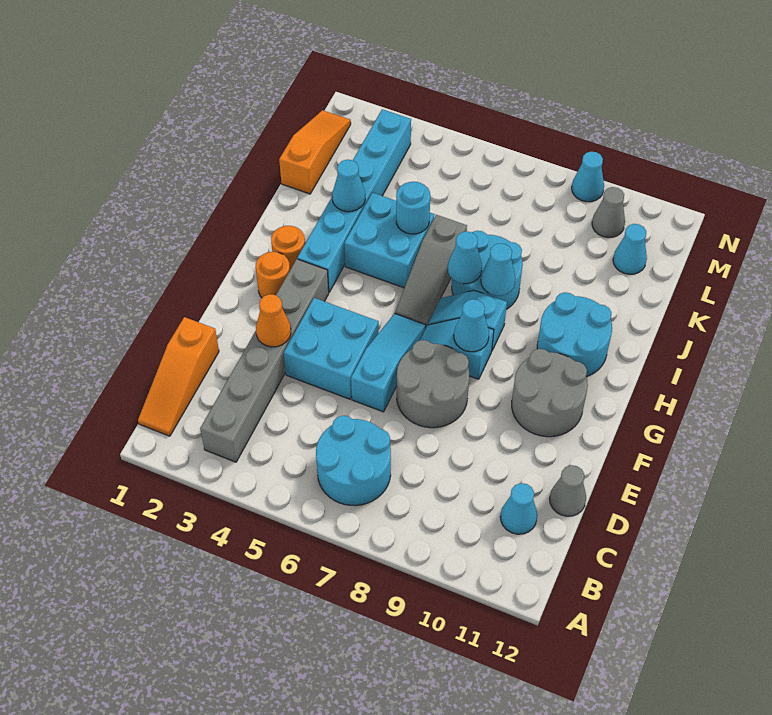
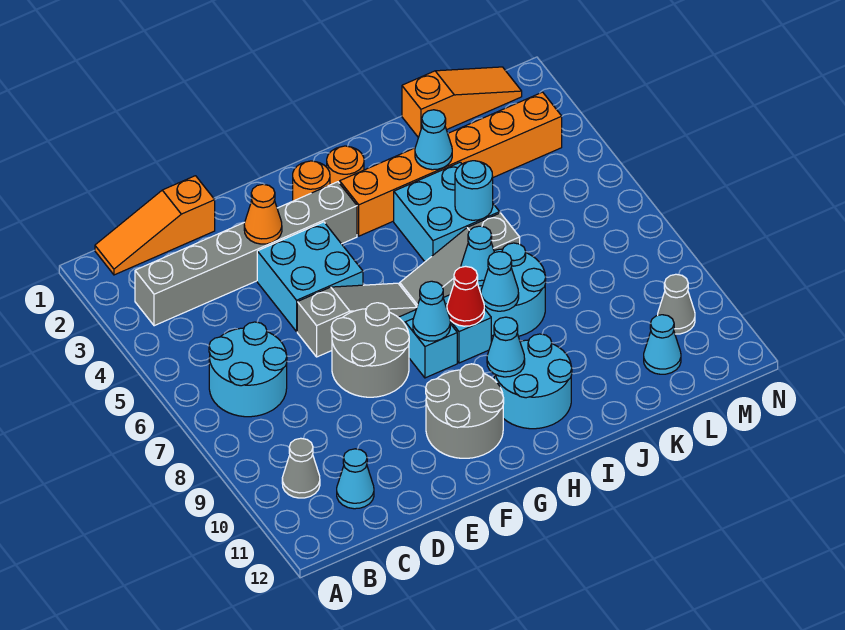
grey 1x1 cone [549,465,586,516] -> grey 1x1 cone moved to [282,438,320,498]
cyan 1x3 slope [351,313,426,412] -> grey 1x3 slope [297,283,417,357]
cyan 1x6 brick [297,109,411,292] -> orange 1x6 brick [340,92,562,236]
none -> red 1x1 cone [447,266,484,326]
cyan 1x1 cone [572,152,604,202] -> cyan 1x1 cone moved to [487,317,525,377]

